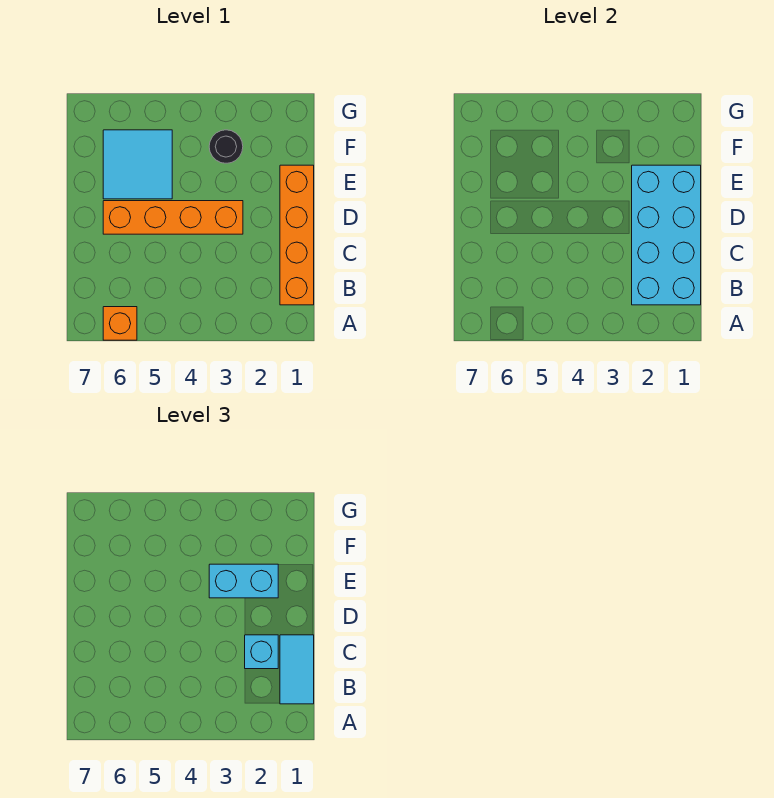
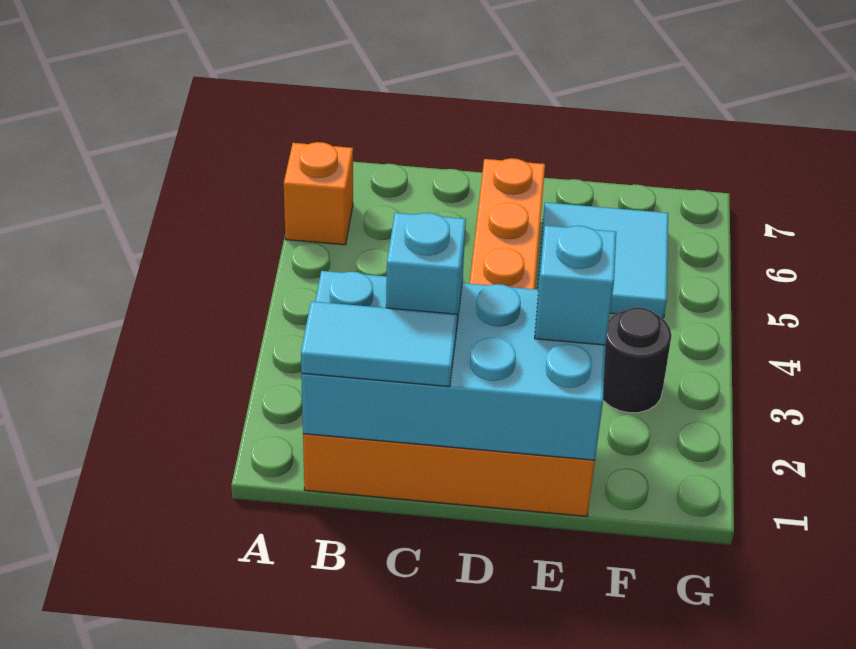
cyan 1x2 brick [209,564,278,598] -> cyan 1x1 brick [535,226,616,345]

